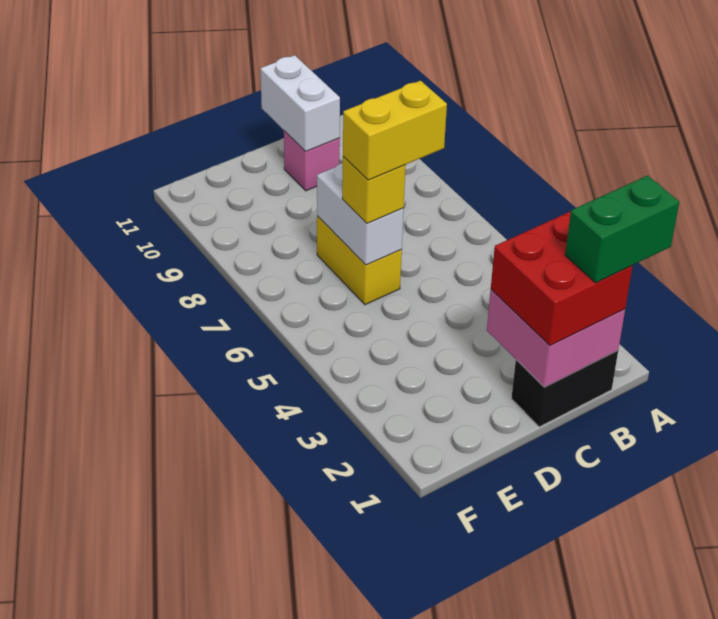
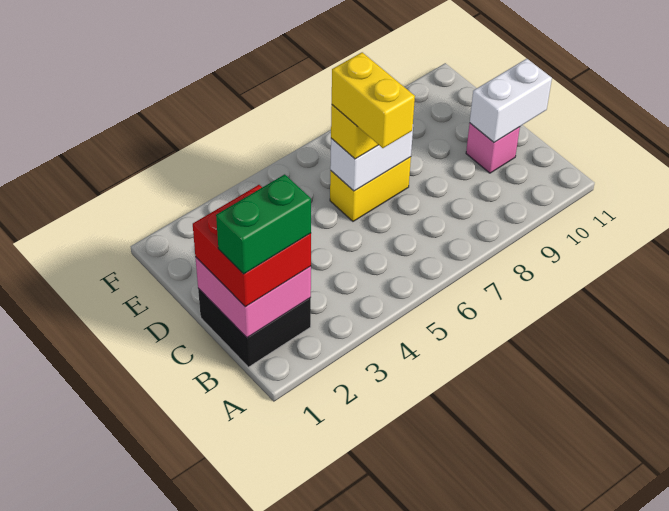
green 1x2 brick [565,176,679,283] -> green 1x2 brick turned to [216,174,311,274]
black 1x2 brick [511,351,618,427] -> black 2x2 brick [198,288,311,367]

